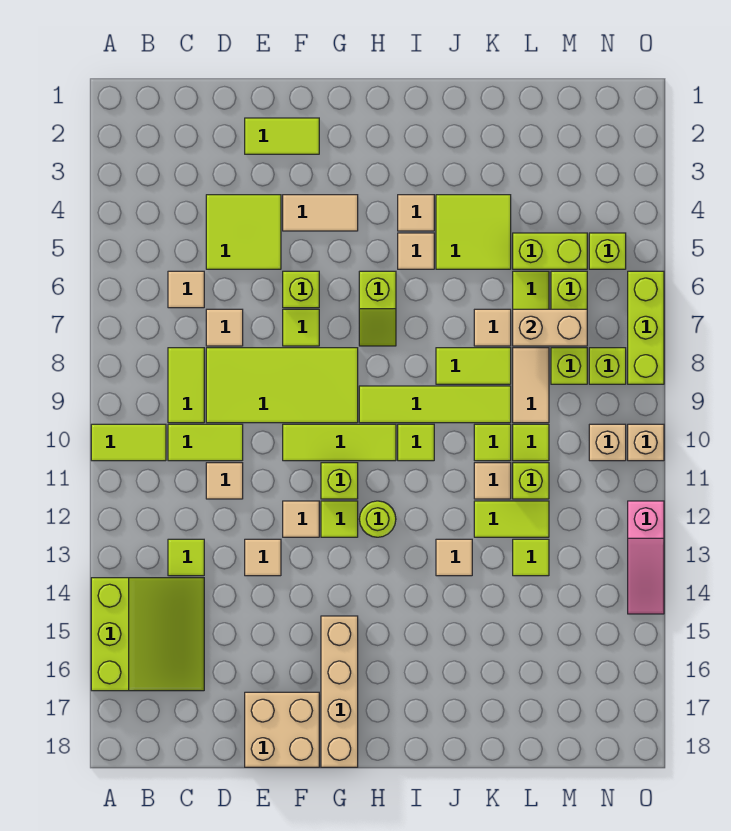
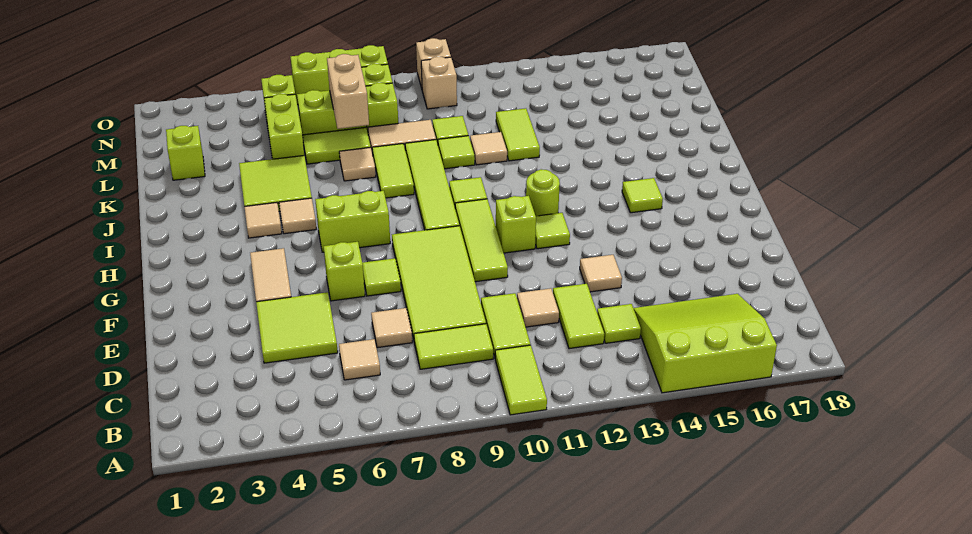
lime 1x2 tile [245,118,319,154] -> lime 1x2 tile moved to [553,284,604,349]
tan 2x2 brick [245,692,319,767] -> none
tan 1x1 tile [283,501,319,537] -> none
tan 1x4 brick [321,616,358,767] -> none
lime 1x2 slope [359,271,396,346] -> lime 1x2 brick [315,191,390,252]
tan 1x1 tile [436,539,472,576] -> none
lime 1x1 brick [513,463,549,499] -> lime 1x1 brick moved to [166,126,205,180]
lime 1x1 tile [513,539,549,576] -> lime 1x1 tile moved to [622,178,663,213]
pink 1x3 slope [628,501,664,614] -> none

